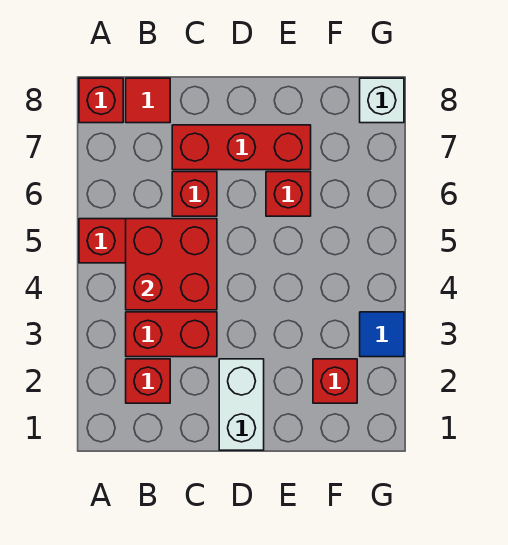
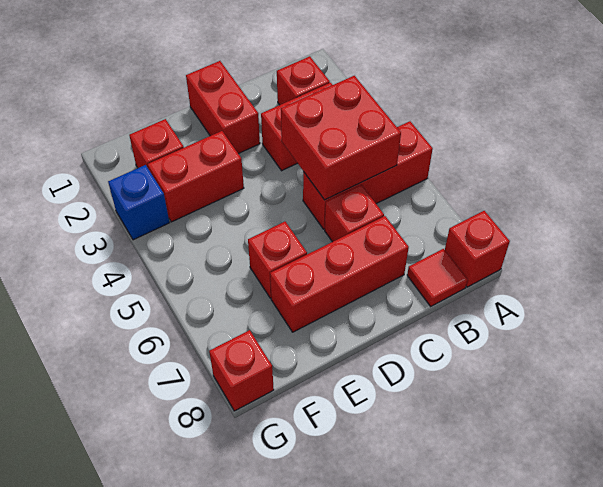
white 1x2 brick [219,359,264,450] -> red 1x2 brick [186,61,260,154]
none -> red 1x2 brick [148,131,244,222]
blue 1x1 tile [360,312,404,357] -> blue 1x1 brick [108,165,170,240]
white 1x1 brick [360,78,404,123] -> red 1x1 brick [209,330,274,411]

